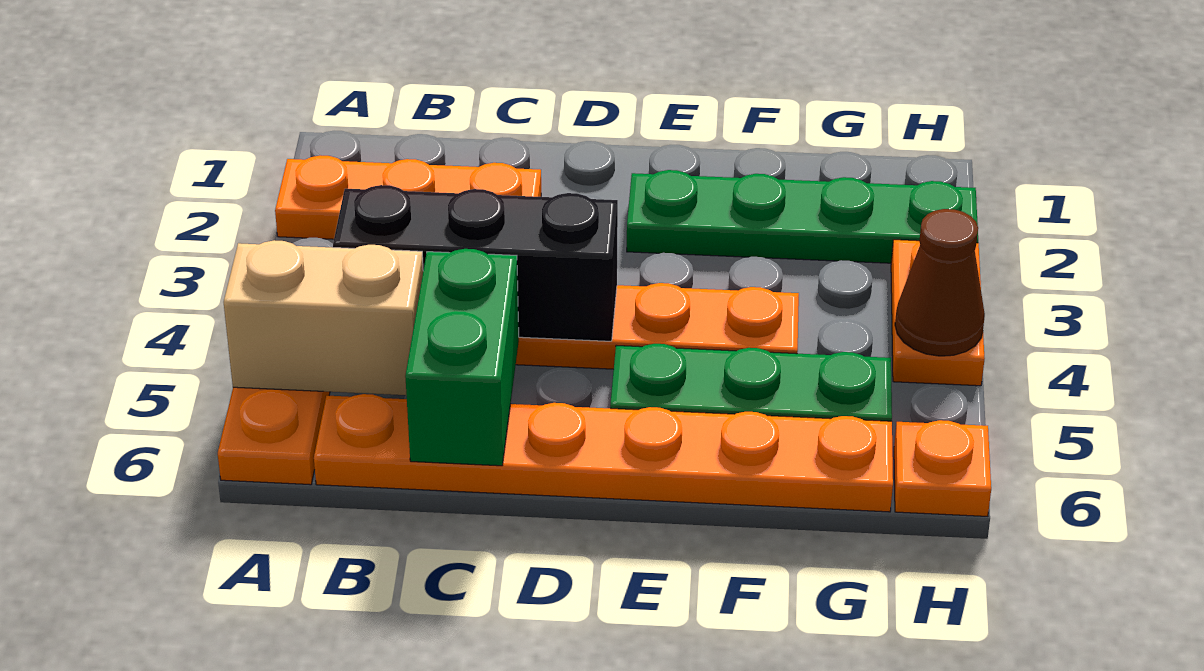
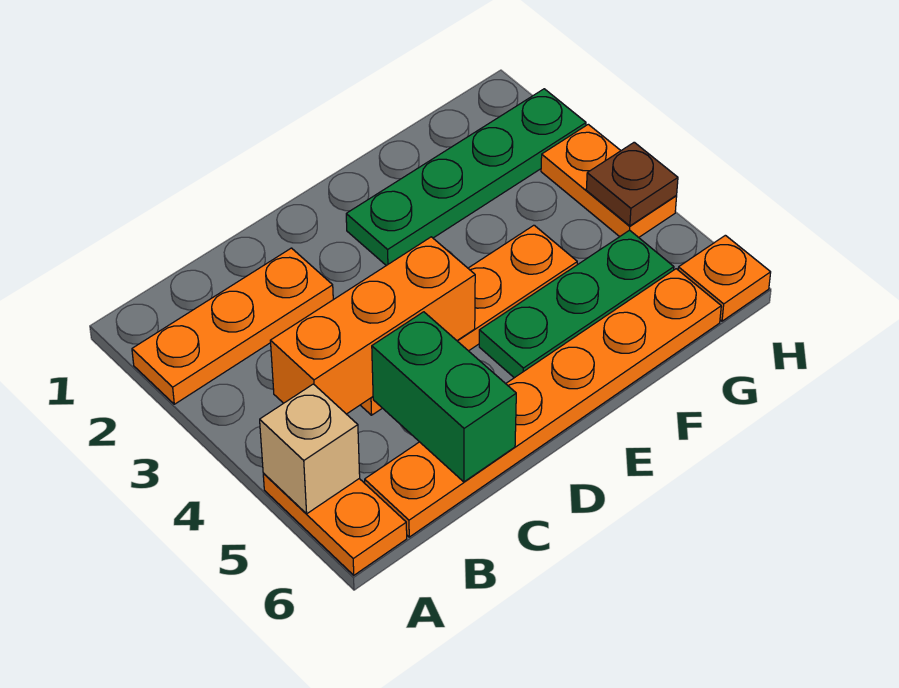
tan 1x2 brick [224,240,423,395] -> tan 1x1 brick [260,384,360,514]
black 1x3 brick [333,185,618,341] -> orange 1x3 brick [270,237,475,414]
brown 1x1 cone [895,209,985,356] -> brown 1x1 plate [586,142,678,226]

